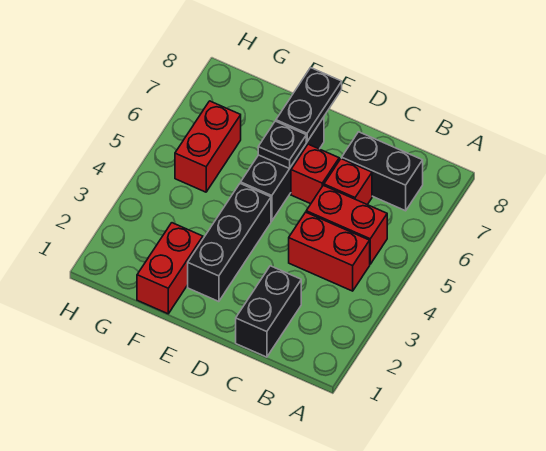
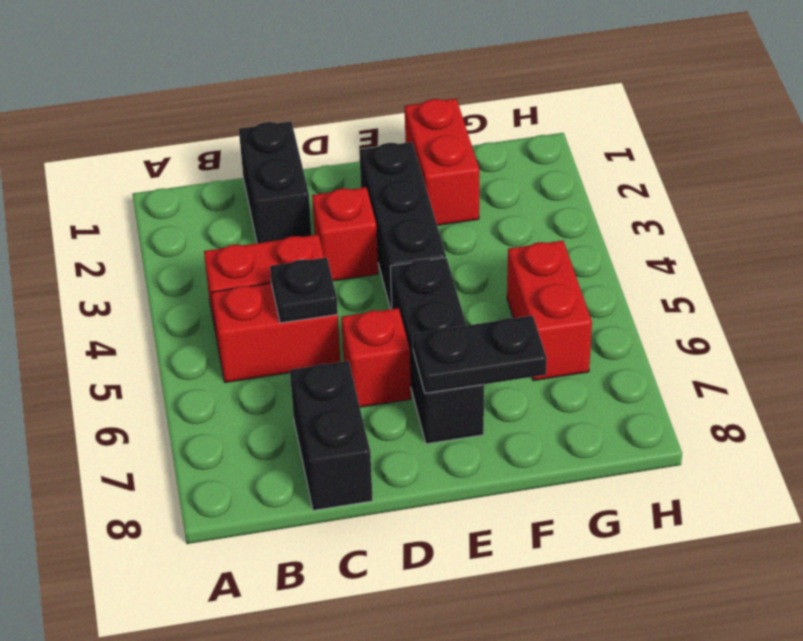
black 1x2 brick [342,132,423,211] -> black 1x2 brick turned to [290,361,373,510]
red 1x1 brick [324,159,372,205] -> red 1x1 brick moved to [312,187,378,281]
black 1x1 plate [258,121,306,169] -> black 1x1 plate moved to [270,258,338,323]
black 1x2 plate [276,68,342,142] -> black 1x2 plate turned to [413,316,547,393]

